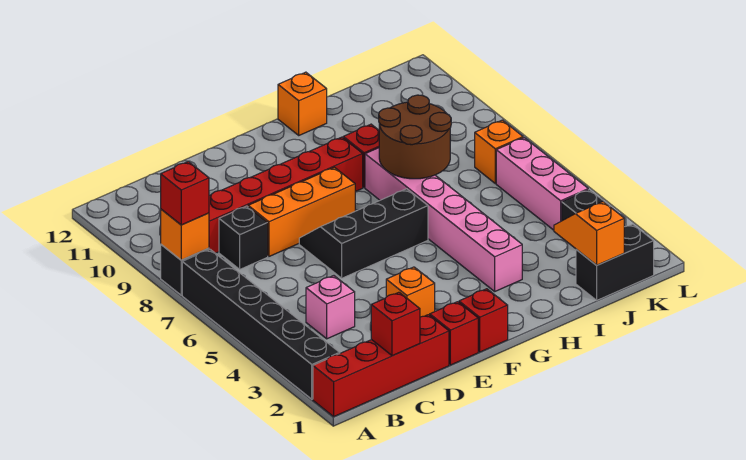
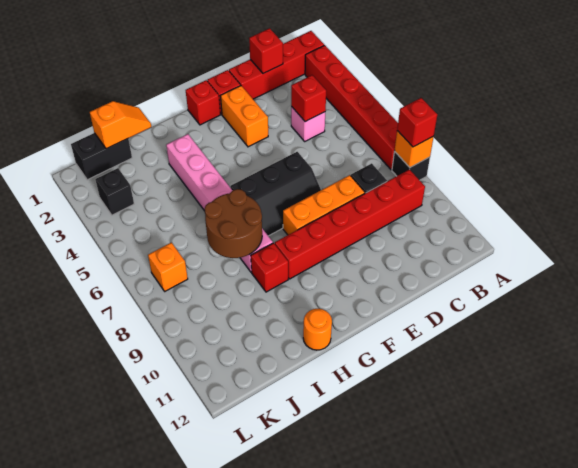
black 1x6 brick [182,249,340,399] -> red 1x6 brick [305,45,398,170]
none -> red 1x1 brick [291,75,326,122]
orange 1x1 brick [386,267,435,317] -> orange 1x2 brick [221,86,268,147]
orange 1x1 brick [278,72,327,135] -> orange 1x1 round brick [303,309,332,350]
orange 1x2 slope [554,202,624,265] -> orange 1x2 slope turned to [90,101,151,149]
pink 1x3 brick [496,138,588,230] -> none

